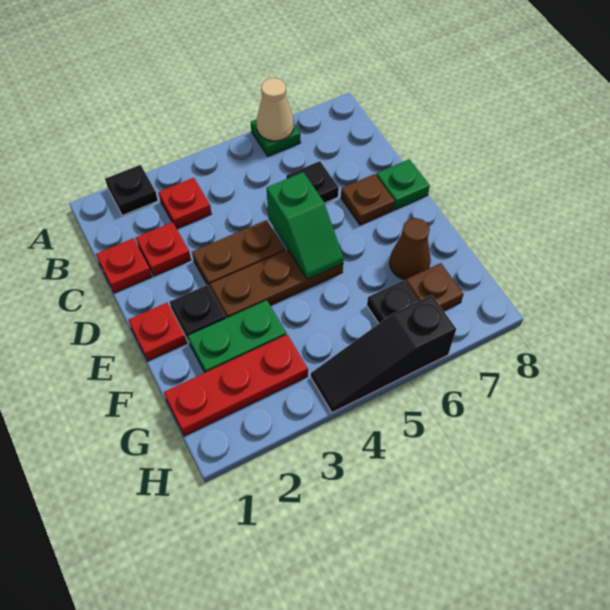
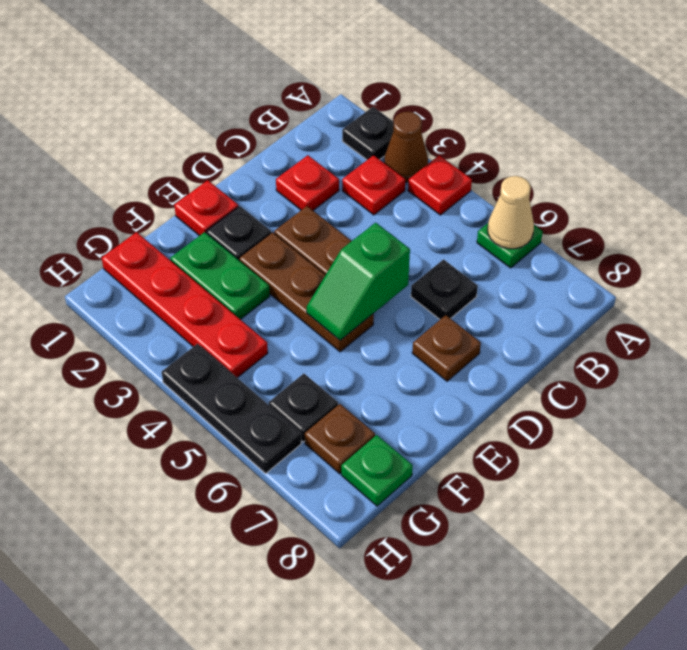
red 1x1 plate [96,238,152,293] -> red 1x1 plate moved to [408,155,472,215]
green 1x1 plate [376,159,430,209] -> green 1x1 plate moved to [341,435,413,506]
brown 1x1 cone [390,218,431,280] -> brown 1x1 cone moved to [384,112,428,182]
red 1x3 plate [164,335,308,436] -> red 1x4 plate [102,232,268,378]
black 1x3 slope [311,295,456,413] -> black 1x3 plate [162,344,301,473]

